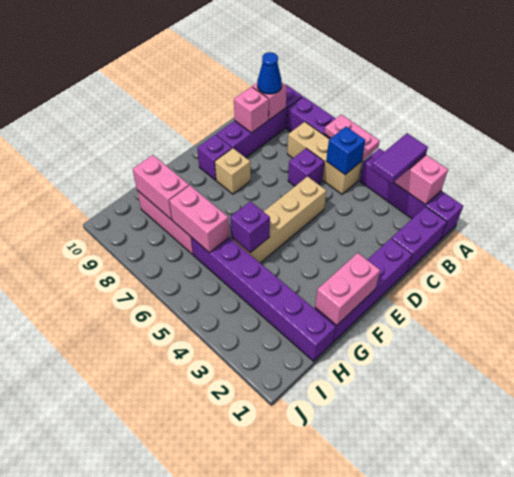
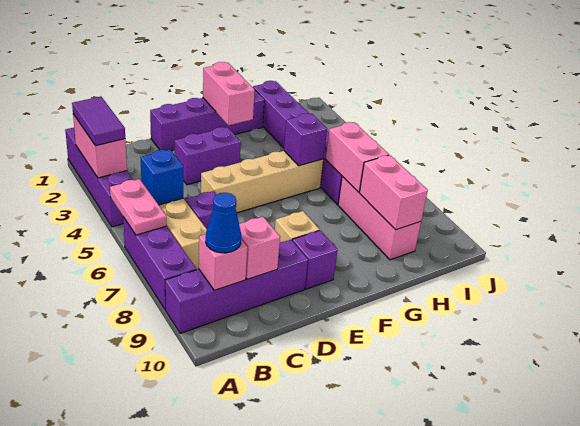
purple 1x2 tile [371,133,428,184] -> purple 1x2 tile turned to [72,97,125,146]
purple 1x2 brick [391,207,447,271] -> purple 1x2 brick moved to [175,127,241,185]
pink 1x2 brick [315,253,380,325] -> pink 1x2 brick turned to [203,62,255,125]

